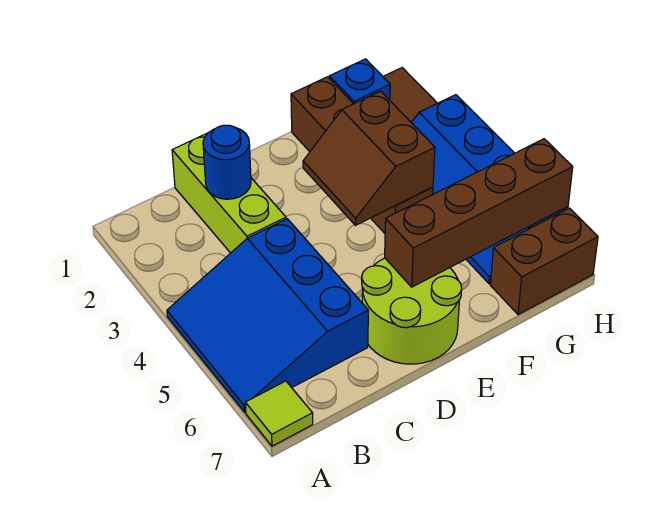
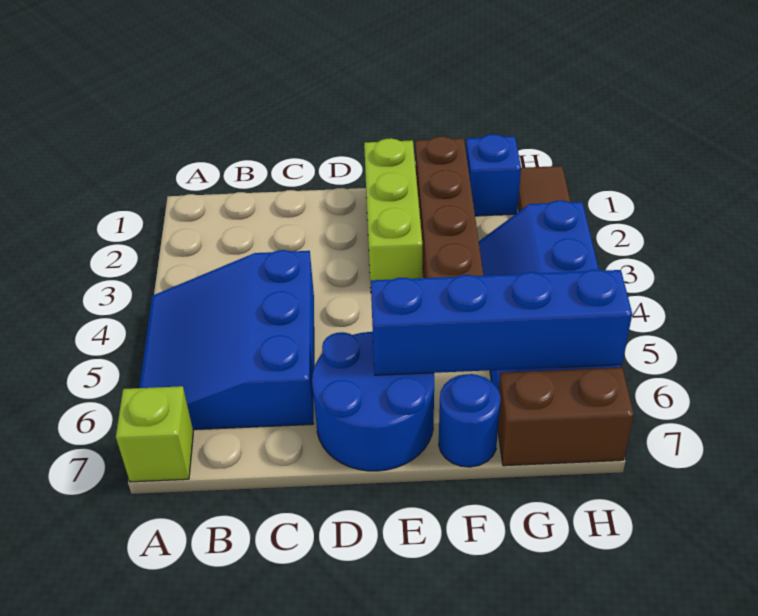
lime 1x1 tile [245,381,313,446] -> lime 1x1 brick [116,386,193,482]
lime 1x3 brick [172,133,286,253] -> lime 1x3 brick moved to [364,138,422,287]
blue 1x1 round brick [203,125,251,199] -> blue 1x1 round brick moved to [439,374,501,467]
lime 2x2 round brick [362,258,462,364] -> blue 2x2 round brick [312,332,434,471]
brown 2x2 slope [303,91,435,225] -> none
brown 1x4 brick [385,139,573,287] -> blue 1x4 brick [371,269,632,375]

